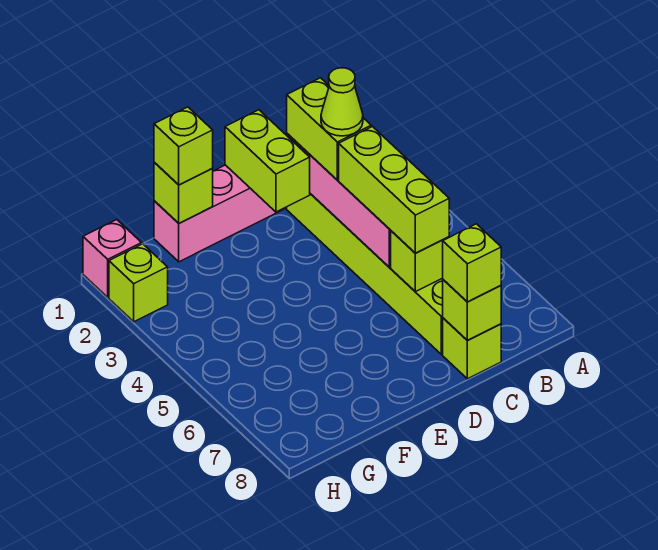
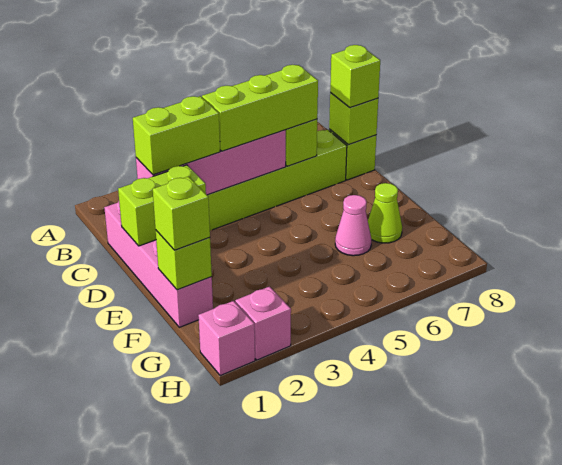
lime 1x1 cone [321,68,363,136] -> lime 1x1 cone moved to [368,183,402,243]
none -> pink 1x1 cone [335,195,372,256]
lime 1x1 brick [109,244,168,322] -> pink 1x1 brick [235,287,291,360]

